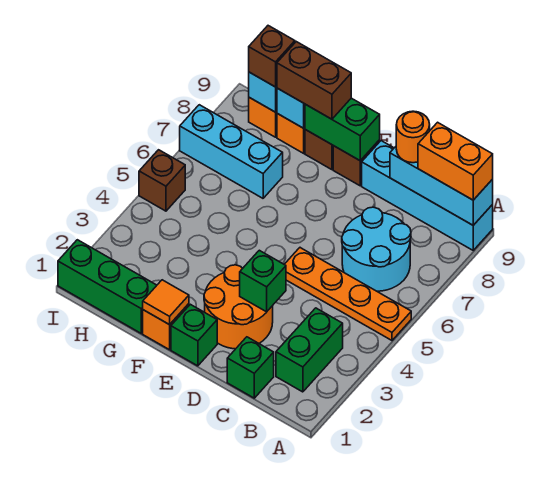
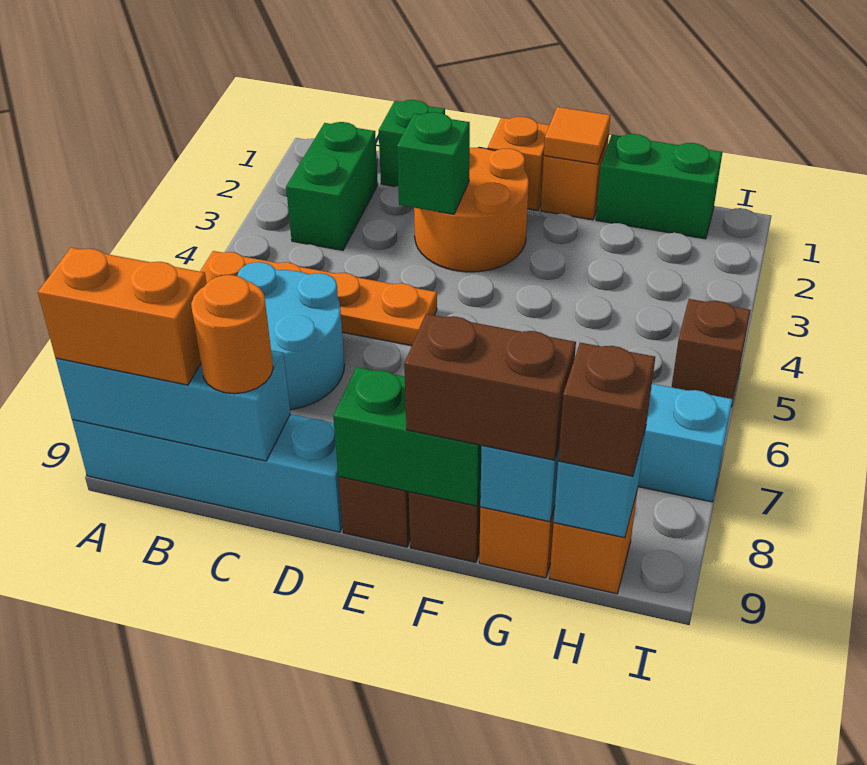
green 1x1 brick [171,304,217,366] -> orange 1x1 brick [488,117,549,211]
green 1x3 brick [58,240,157,333] -> green 1x2 brick [596,134,722,239]

